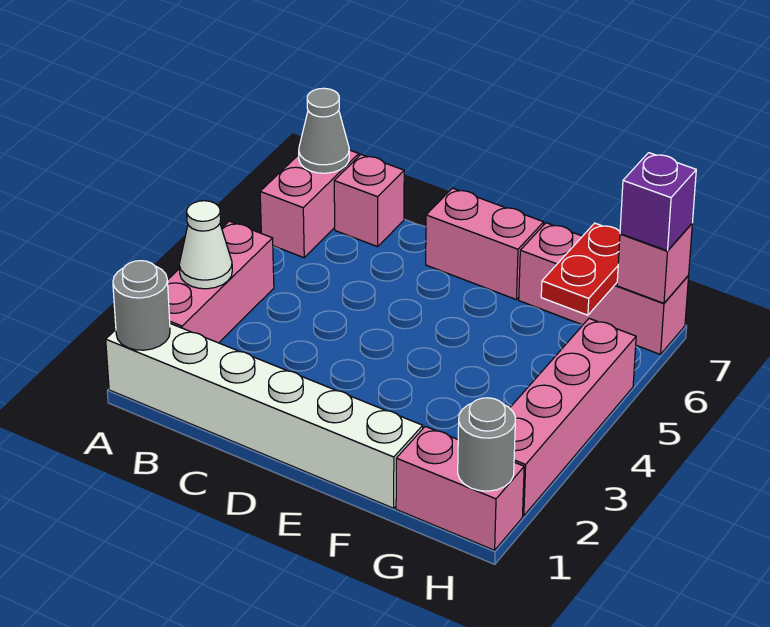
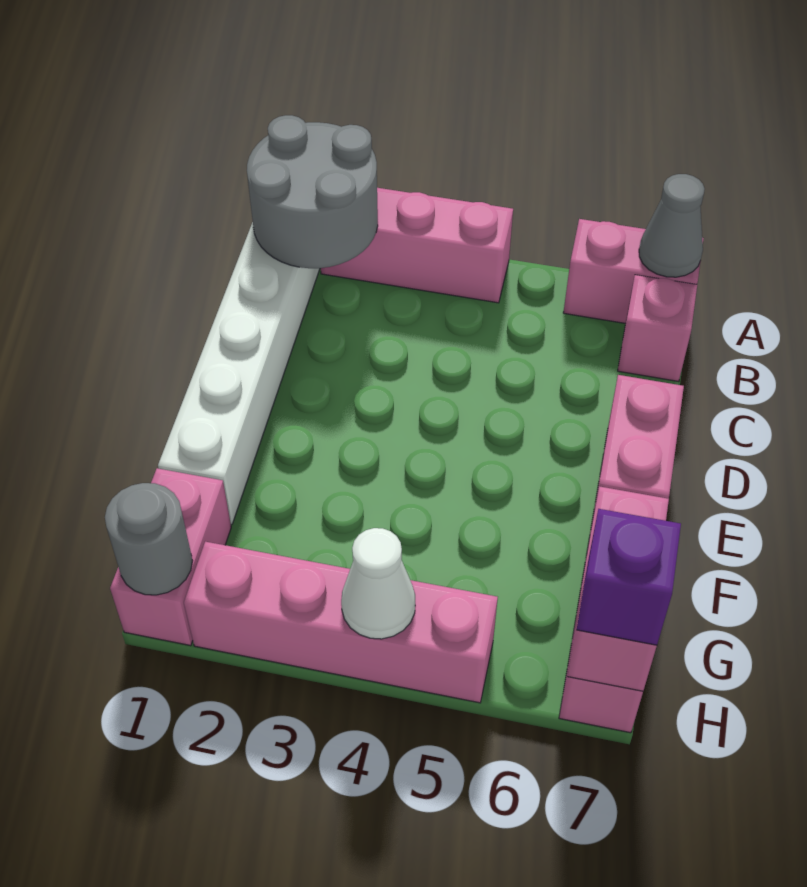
grey 1x1 round brick [113,261,170,350] -> grey 2x2 round brick [247,115,378,268]
white 1x1 cone [179,201,232,289] -> white 1x1 cone moved to [341,528,415,639]
red 1x2 plate [541,223,620,315] -> none

